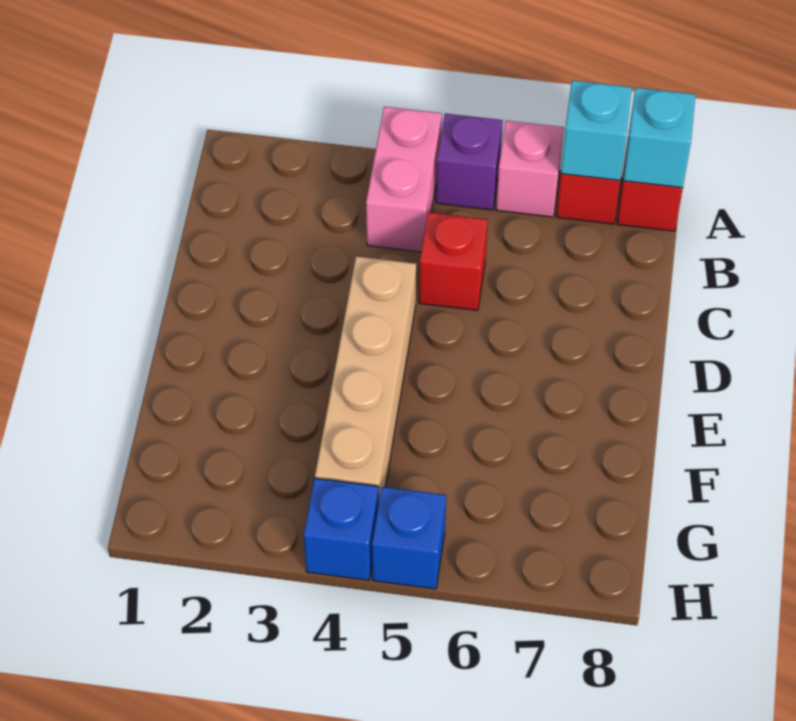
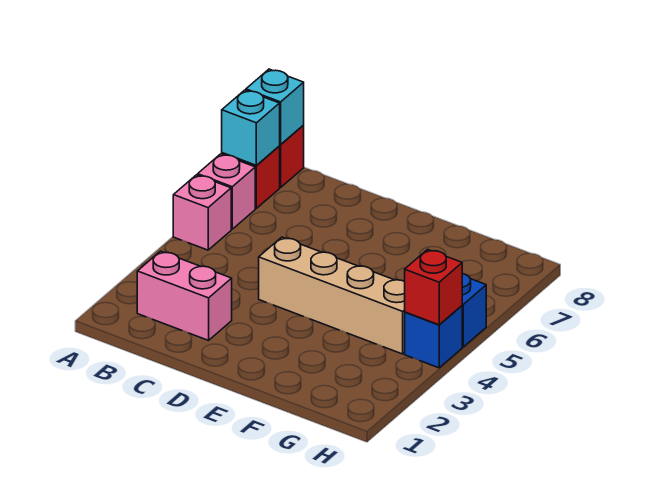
pink 1x2 brick [366,107,442,252] -> pink 1x2 brick moved to [137,251,232,340]
purple 1x1 brick [436,114,503,210] -> pink 1x1 brick [173,175,231,250]
red 1x1 brick [419,212,488,310] -> red 1x1 brick moved to [405,249,462,325]

